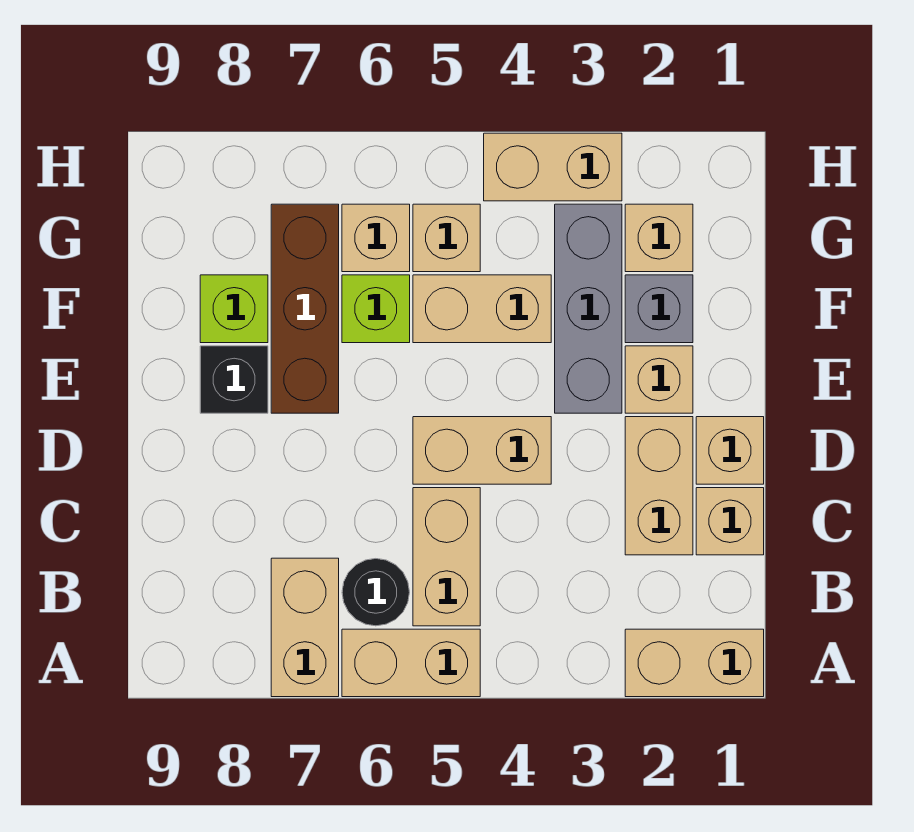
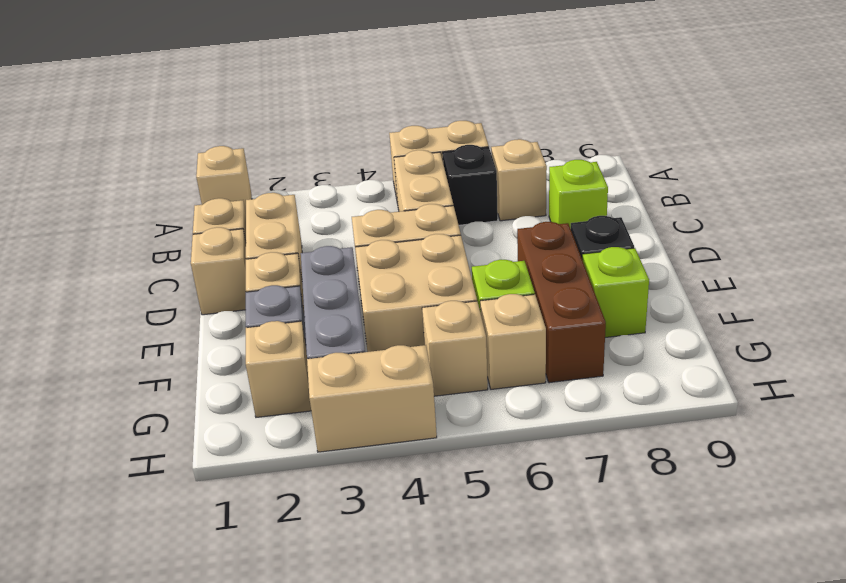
tan 1x2 brick [625,629,764,697] -> tan 1x1 brick [196,146,252,212]
tan 1x2 brick [271,558,339,697] -> tan 1x1 brick [491,139,547,221]
black 1x1 round brick [342,559,410,626] -> black 1x1 brick [443,145,498,225]
none -> lime 1x1 brick [549,160,608,229]
tan 1x2 brick [413,275,551,343] -> tan 2x2 brick [355,234,477,352]

